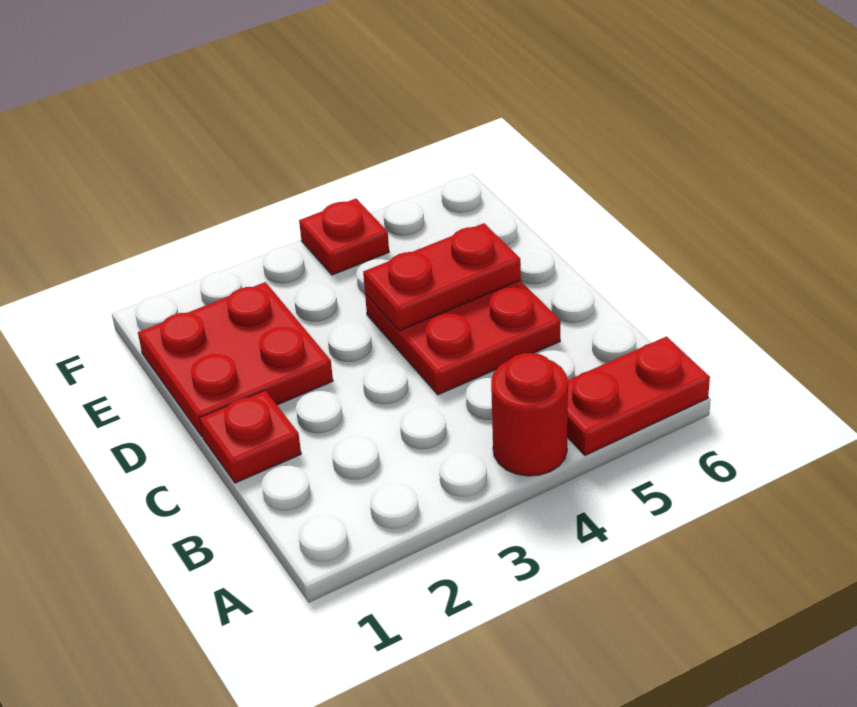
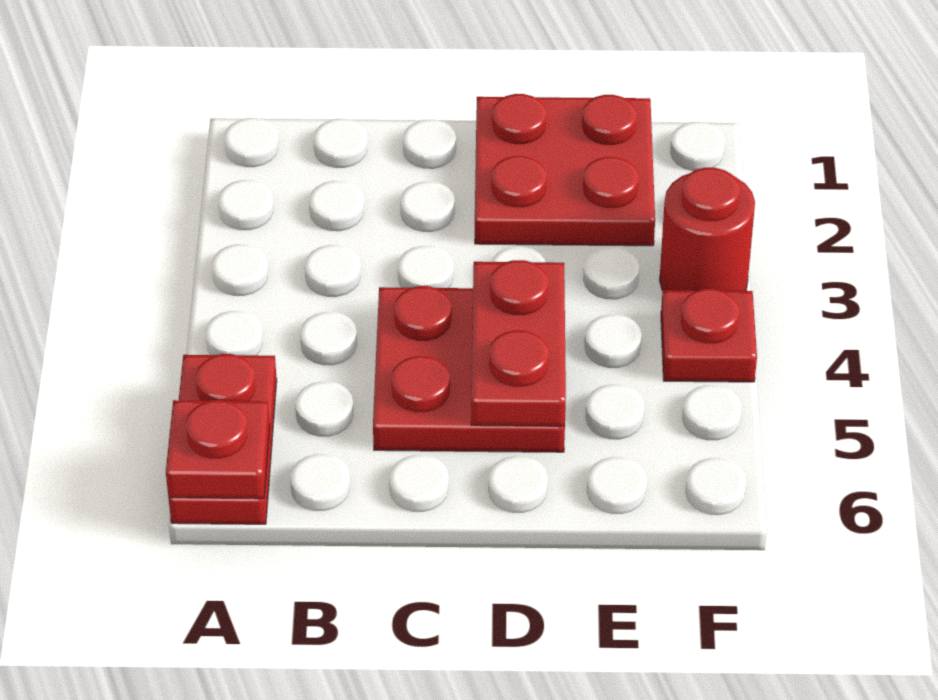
red 1x1 round brick [491,353,568,476] -> red 1x1 round brick moved to [660,168,755,291]
red 1x1 plate [200,391,301,483] -> red 1x1 plate moved to [166,400,269,499]

